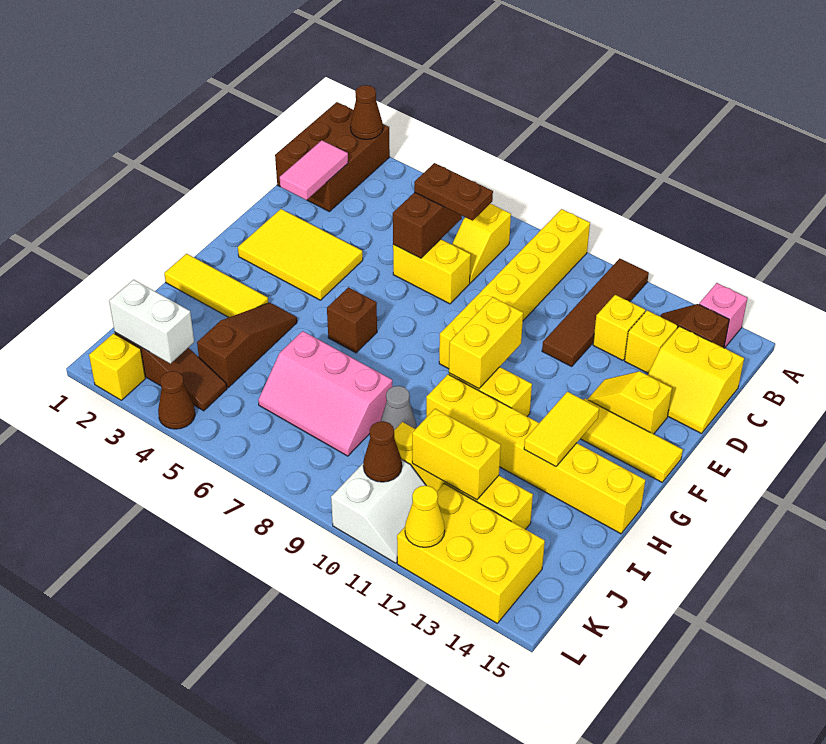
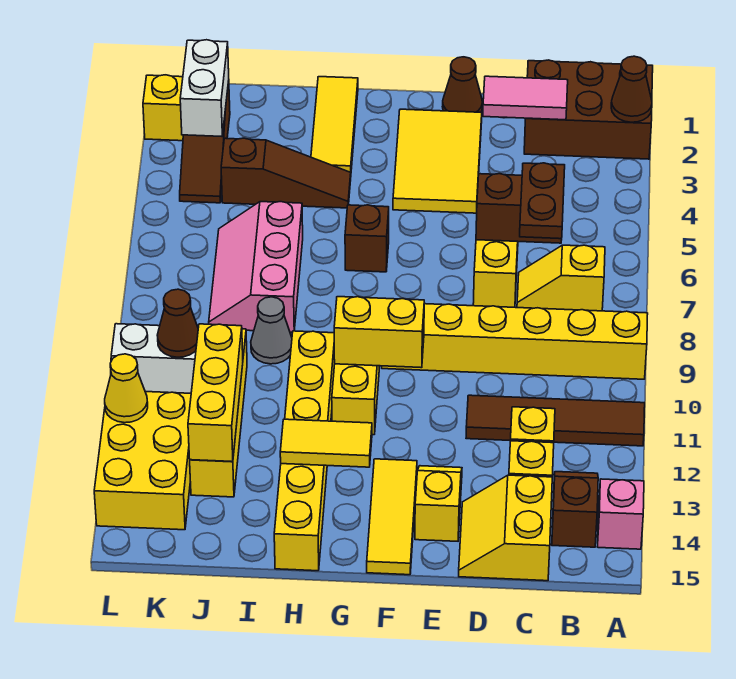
yellow 1x2 brick [412,409,501,500] -> yellow 1x3 brick [188,324,243,462]
brown 1x1 cone [158,371,195,429] -> brown 1x1 cone moved to [442,57,482,112]

